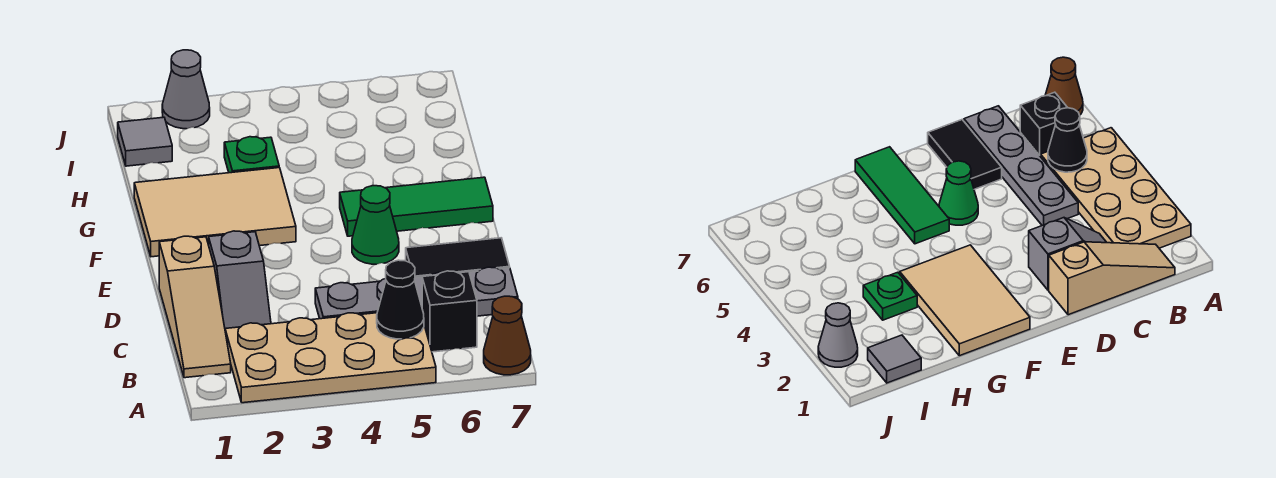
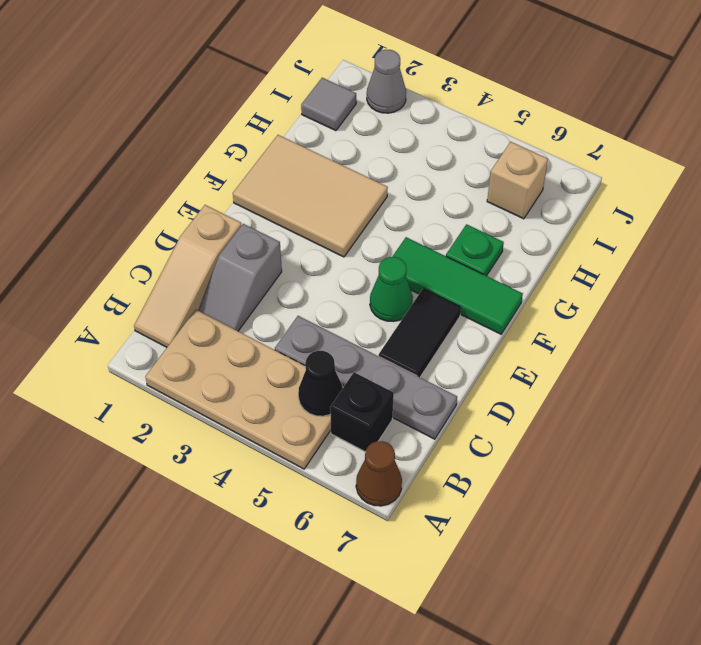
black 1x2 tile [406,238,510,278] -> black 1x2 tile turned to [379,289,461,377]
green 1x1 plate [224,137,279,173] -> green 1x1 plate moved to [446,224,504,276]
none -> tan 1x1 brick [487,142,548,219]

